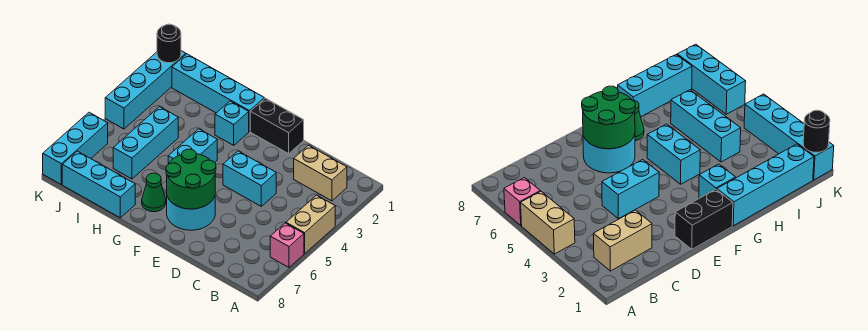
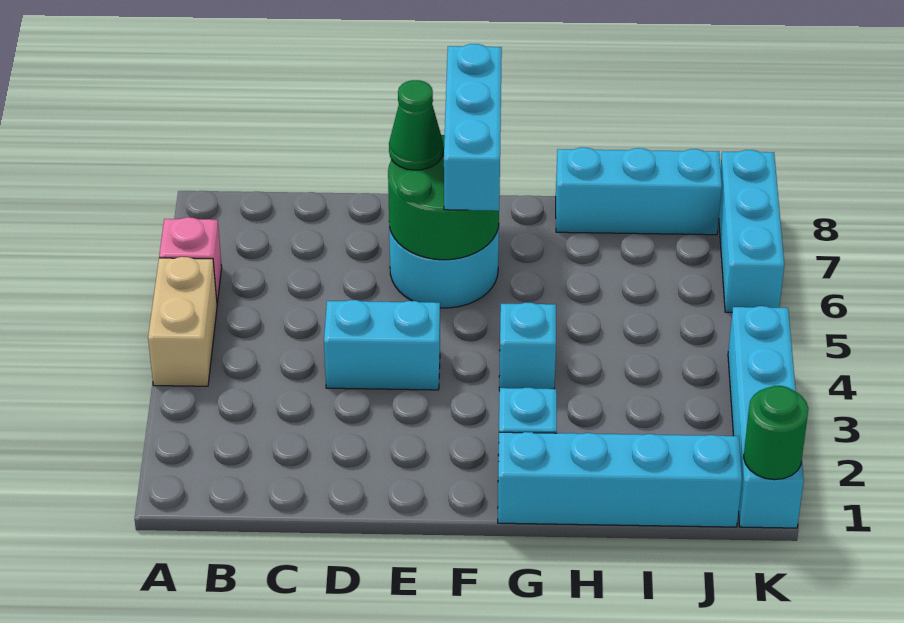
tan 1x2 brick [294,145,347,201] -> none
black 1x2 brick [250,98,304,154] -> none
cyan 1x2 brick [168,129,217,164] -> cyan 1x1 brick [499,303,556,391]
green 1x1 cone [142,173,166,212] -> green 1x1 cone moved to [389,80,443,170]
cyan 1x3 brick [113,107,178,179] -> cyan 1x3 brick moved to [444,44,502,211]
black 1x1 round brick [157,24,181,63] -> green 1x1 round brick [744,386,808,480]

